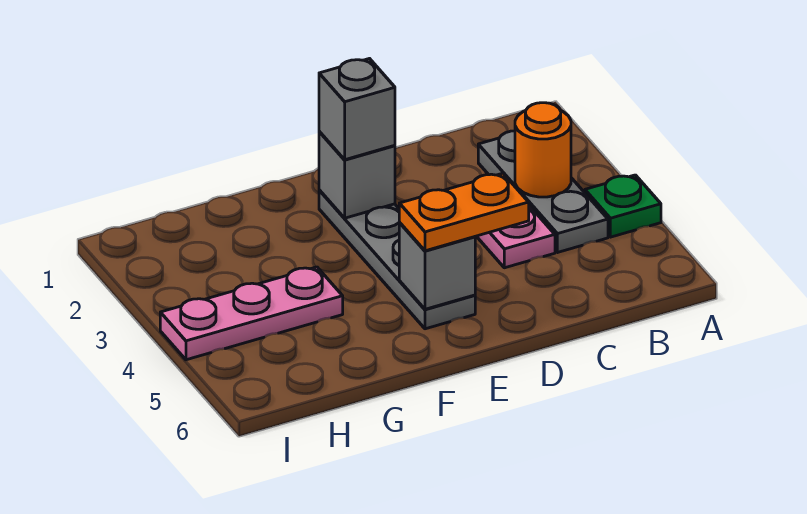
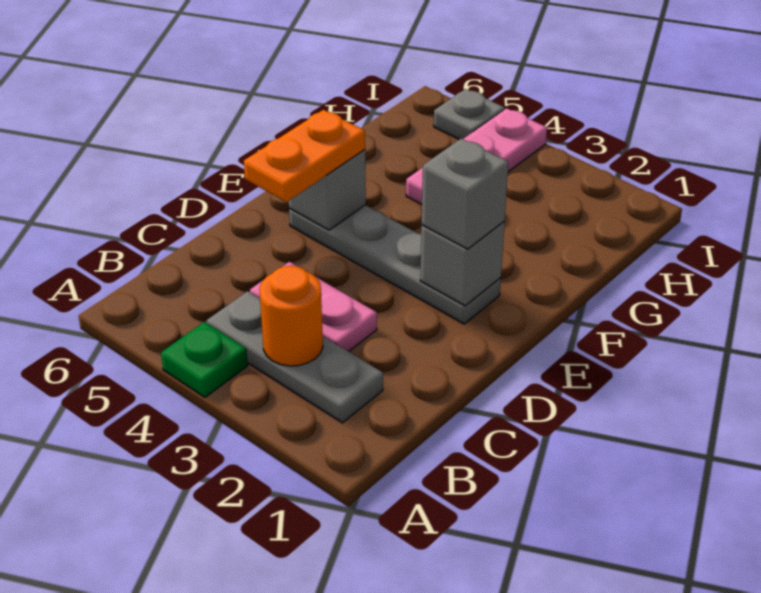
none -> grey 1x1 plate [434,89,505,139]

